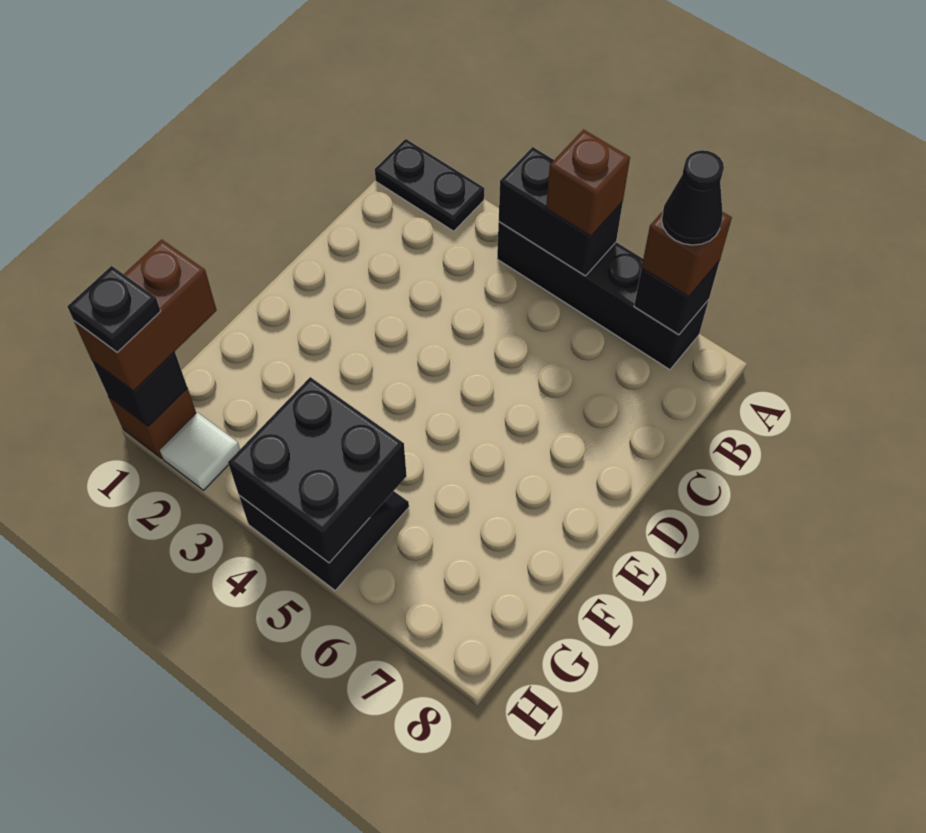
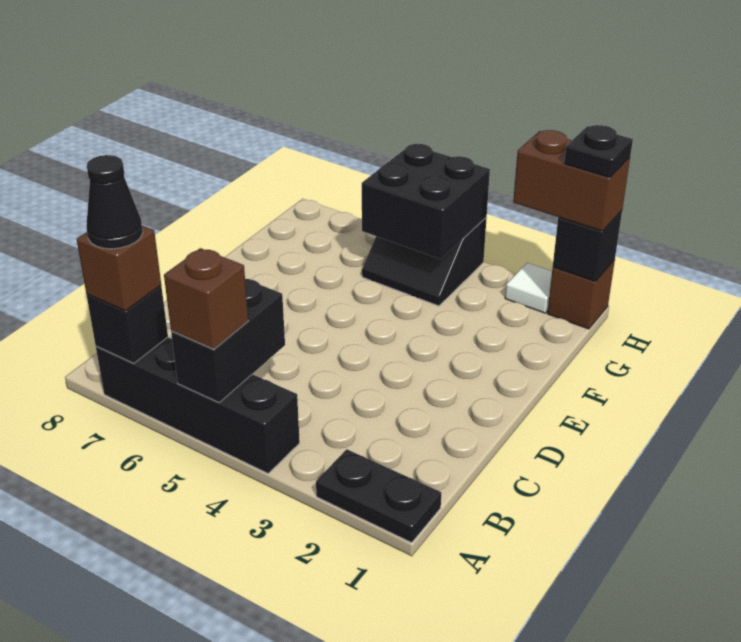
black 1x2 brick [499,147,623,276] -> black 1x2 brick turned to [171,279,285,402]
brown 1x2 brick [74,240,217,391] -> brown 1x2 brick turned to [513,130,630,231]

